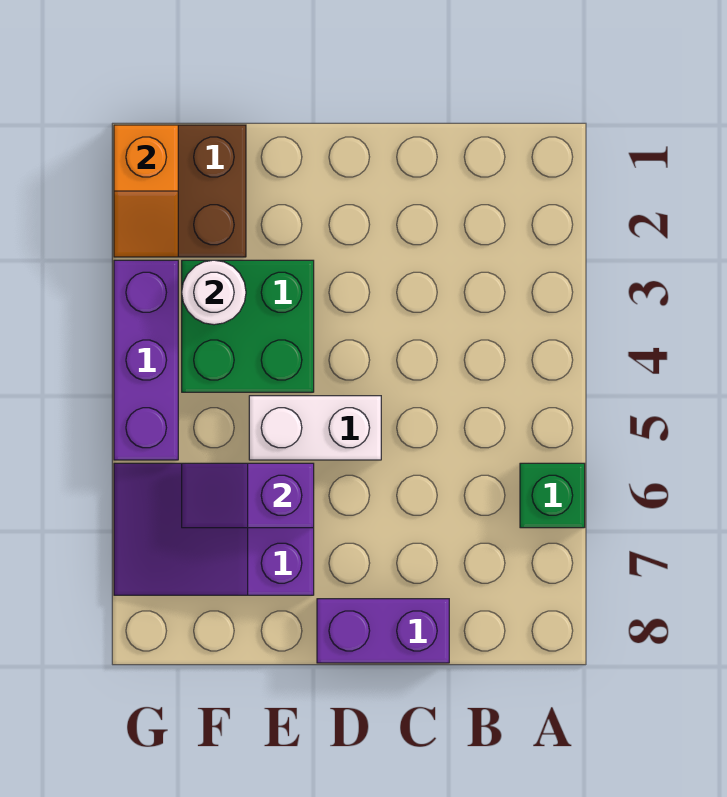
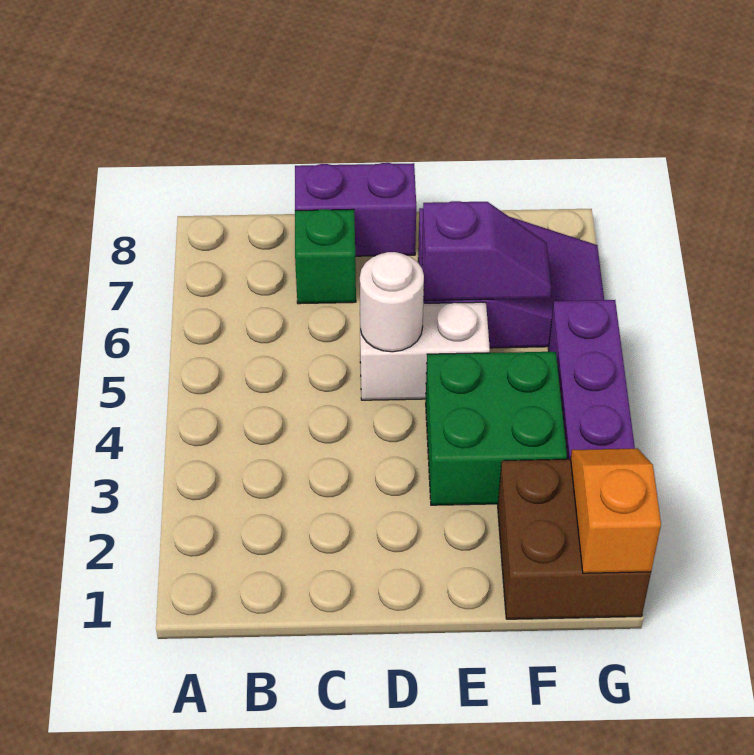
green 1x1 brick [520,463,585,528] -> green 1x1 brick moved to [295,209,356,304]
white 1x1 round brick [182,260,246,325] -> white 1x1 round brick moved to [360,252,424,352]

